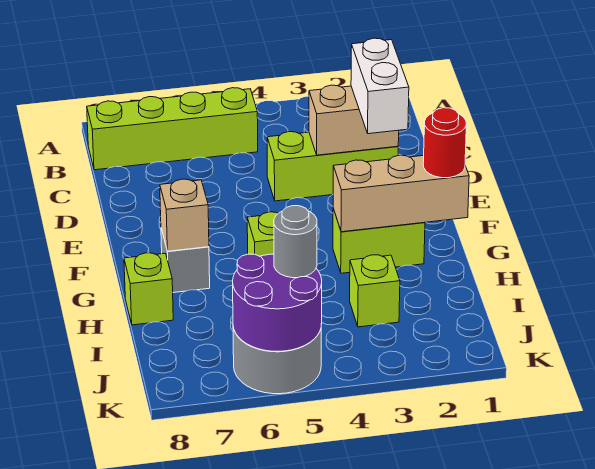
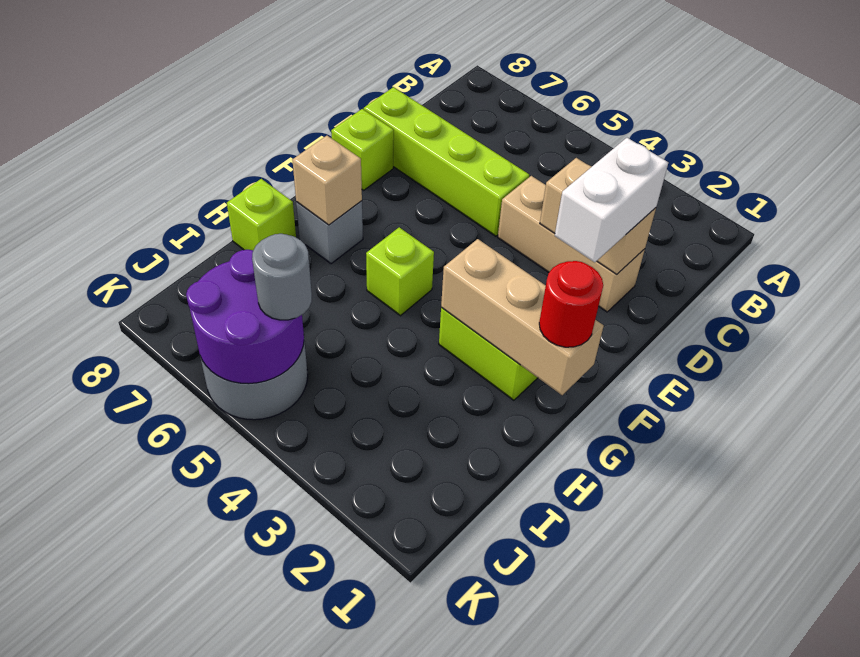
lime 1x4 brick [87,88,258,170] -> lime 1x4 brick moved to [364,87,529,236]
lime 1x3 brick [267,132,398,201] -> tan 1x3 brick [498,176,645,312]
lime 1x1 brick [350,255,400,327] -> lime 1x1 brick moved to [331,109,394,190]

